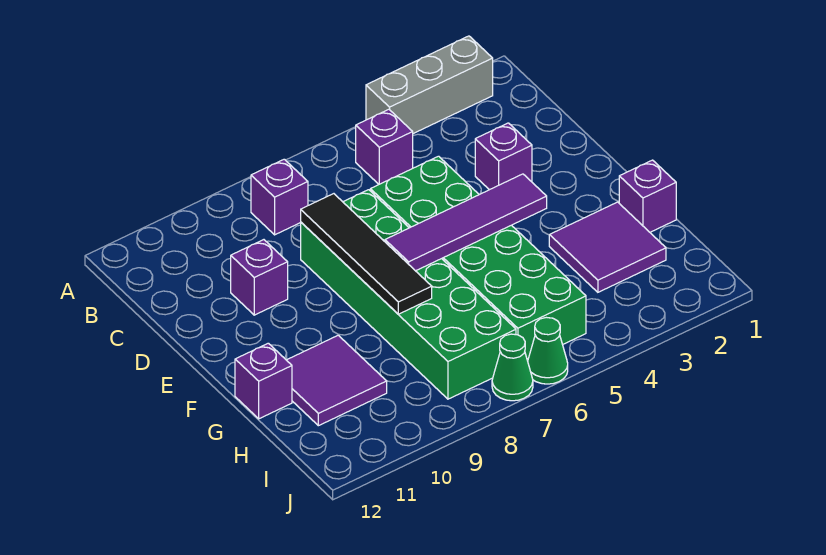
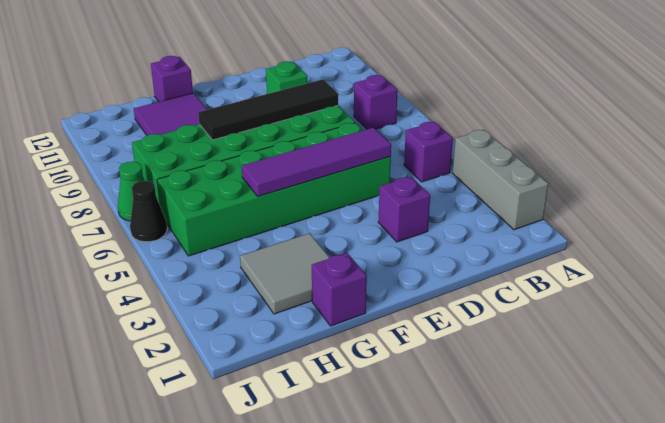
purple 1x1 brick [231,240,288,315] -> green 1x1 brick [266,62,307,94]
purple 1x4 tile [385,174,547,271] -> purple 1x4 tile turned to [242,128,391,196]
purple 2x2 tile [549,202,666,292] -> grey 2x2 tile [240,233,330,314]
green 1x1 cone [528,317,568,384] -> black 1x1 cone [130,181,167,242]

